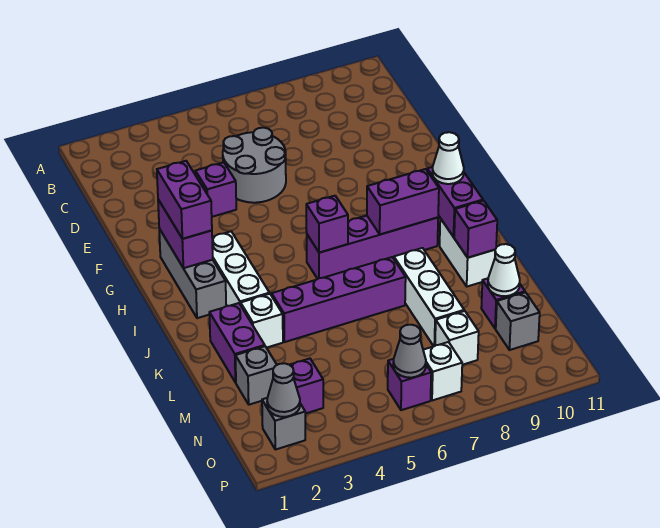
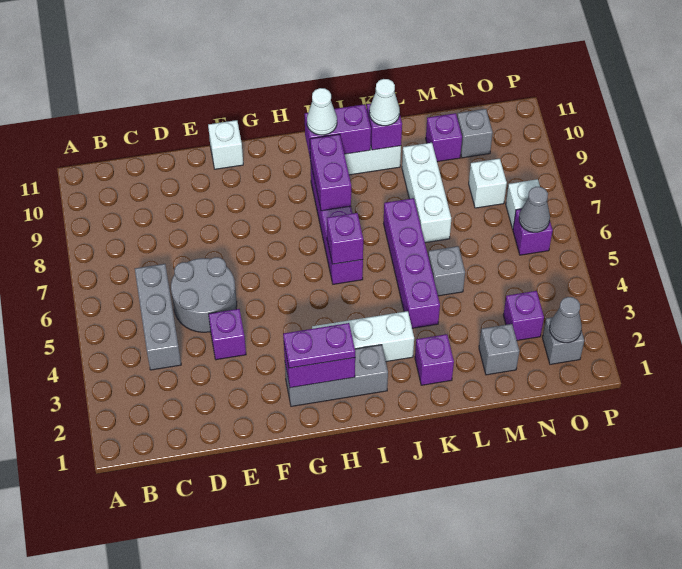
none -> grey 1x3 brick [135,264,181,370]
purple 1x2 brick [157,161,212,239] -> purple 1x2 plate [283,323,355,368]
purple 1x2 brick [209,303,265,383] -> purple 1x1 brick [415,334,454,385]
white 1x1 brick [241,294,283,348] -> white 1x1 brick moved to [208,120,243,169]
white 1x3 brick [394,248,464,346] -> white 1x3 brick turned to [402,143,451,243]
none -> grey 1x1 brick [428,246,465,296]
white 1x1 cone [488,244,520,296] -> white 1x1 cone moved to [369,79,400,126]

